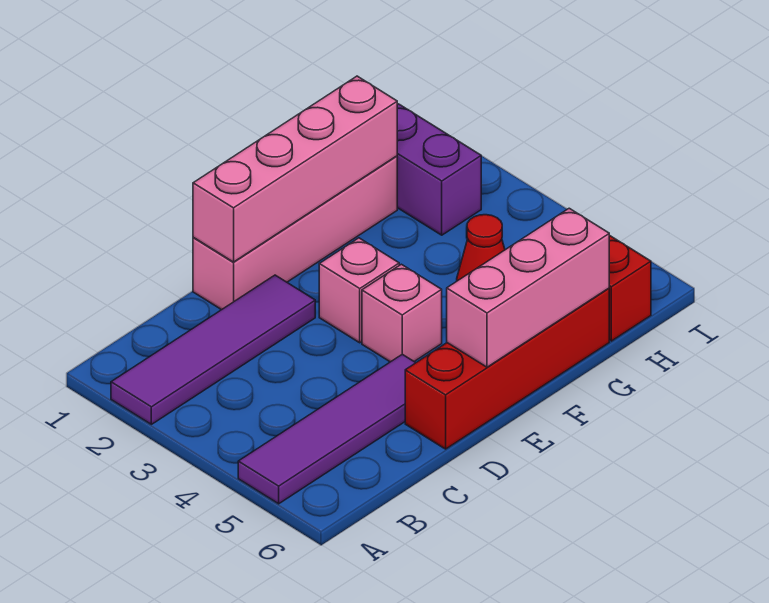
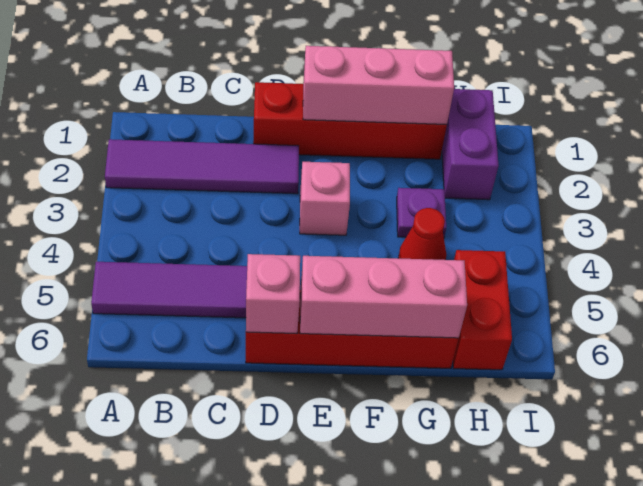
pink 1x4 brick [193,156,397,310] -> red 1x4 brick [253,82,447,159]
pink 1x4 brick [193,76,397,262] -> pink 1x3 brick [303,46,454,124]
pink 1x1 brick [362,264,442,362] -> pink 1x1 brick moved to [246,254,300,334]
none -> purple 1x1 plate [397,188,446,237]

